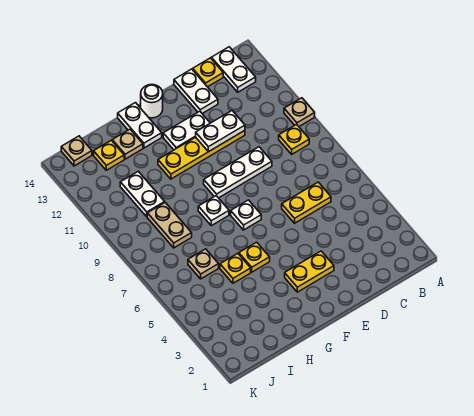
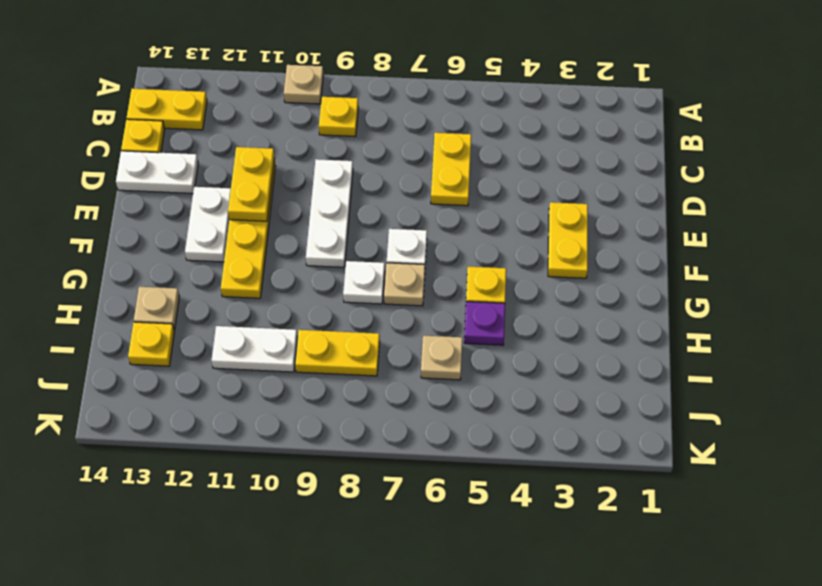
white 1x2 plate [211,47,256,92] -> yellow 1x2 plate [127,89,207,130]
white 1x2 plate [196,111,245,152] -> yellow 1x2 plate [228,147,275,221]
white 1x1 round brick [141,84,163,118] -> none
white 1x2 plate [118,103,162,148] -> none
yellow 1x1 plate [220,253,251,283] -> purple 1x1 plate [464,302,505,345]
tan 1x2 plate [147,203,192,248] -> yellow 1x2 plate [295,330,380,376]
tan 1x1 plate [61,136,92,166] -> tan 1x1 plate moved to [384,263,425,306]

